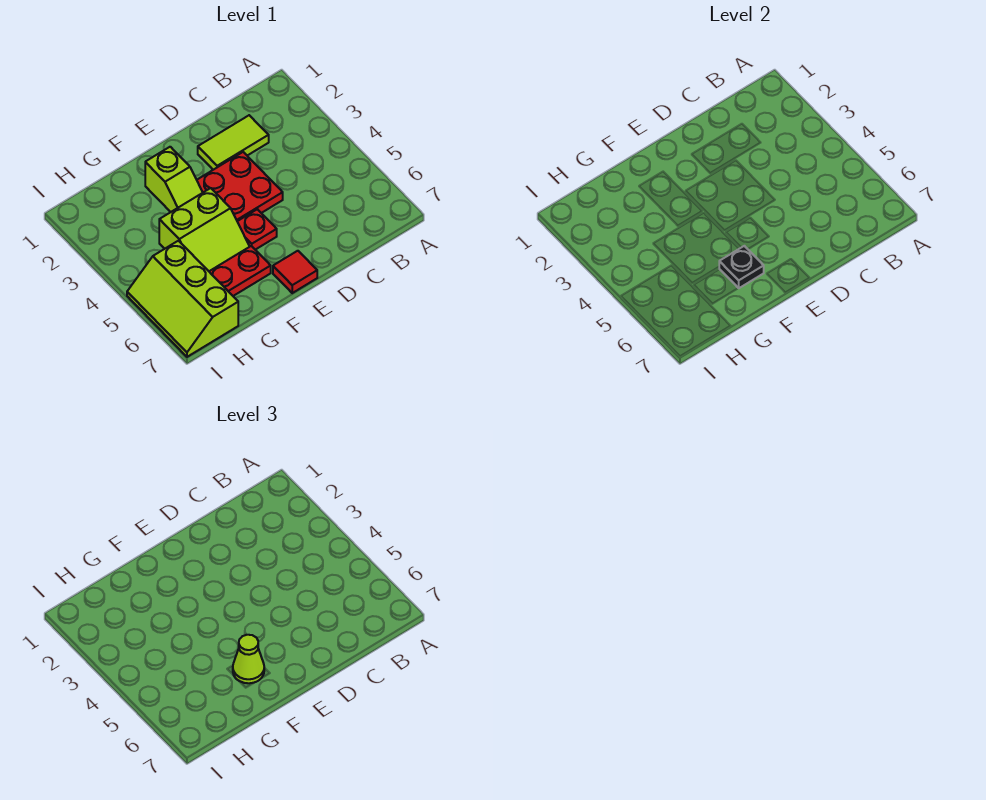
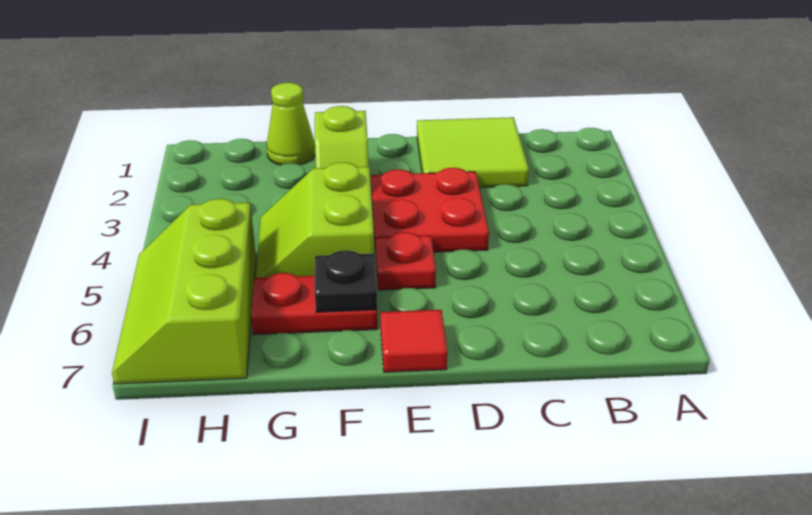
lime 1x2 tile [198,115,269,170] -> lime 2x2 tile [417,117,529,188]
lime 2x2 slope [159,188,250,271] -> lime 2x2 slope turned to [256,162,374,278]
lime 1x1 cone [233,635,264,683] -> lime 1x1 cone moved to [267,83,315,165]

